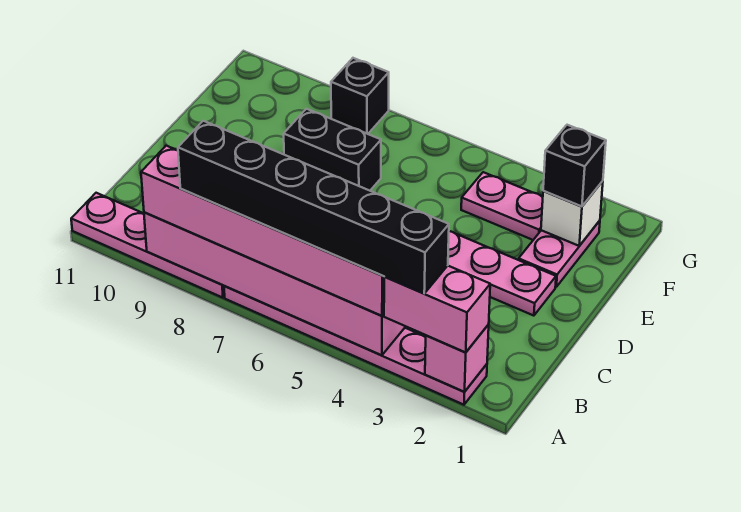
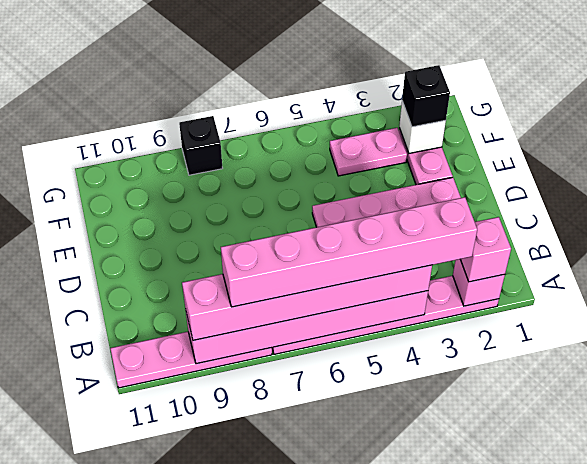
pink 1x2 brick [384,266,490,352] -> pink 1x1 brick [460,217,511,282]
black 1x6 brick [178,121,449,293] -> pink 1x6 brick [221,197,477,307]
black 1x2 brick [284,109,381,191] -> none

